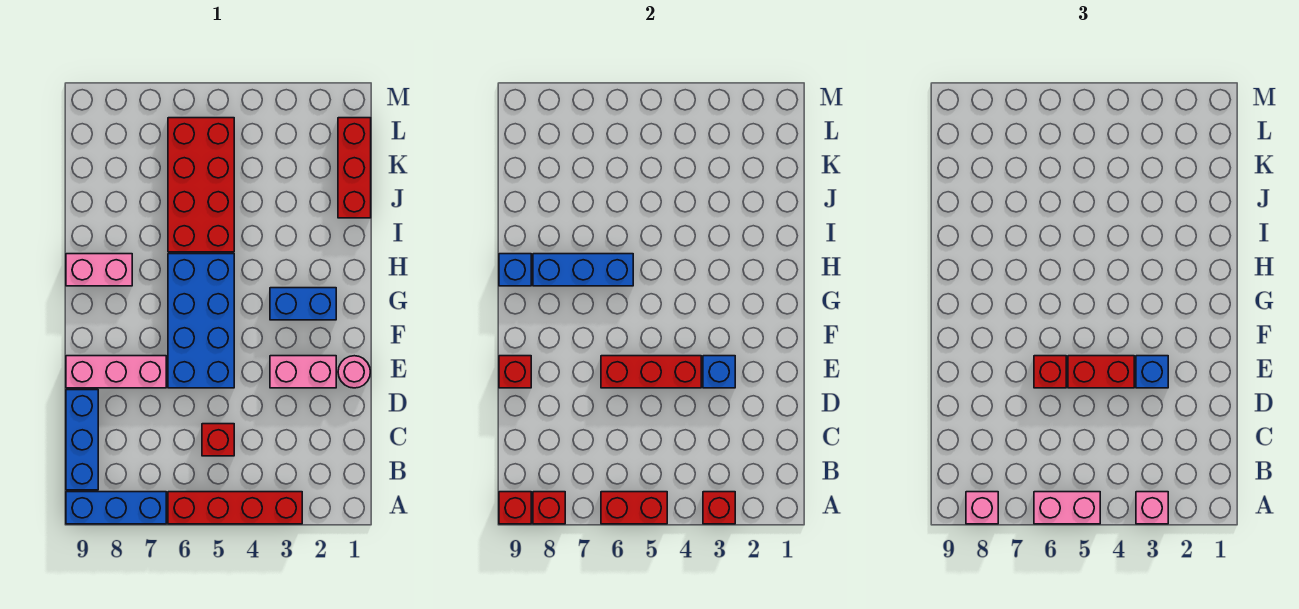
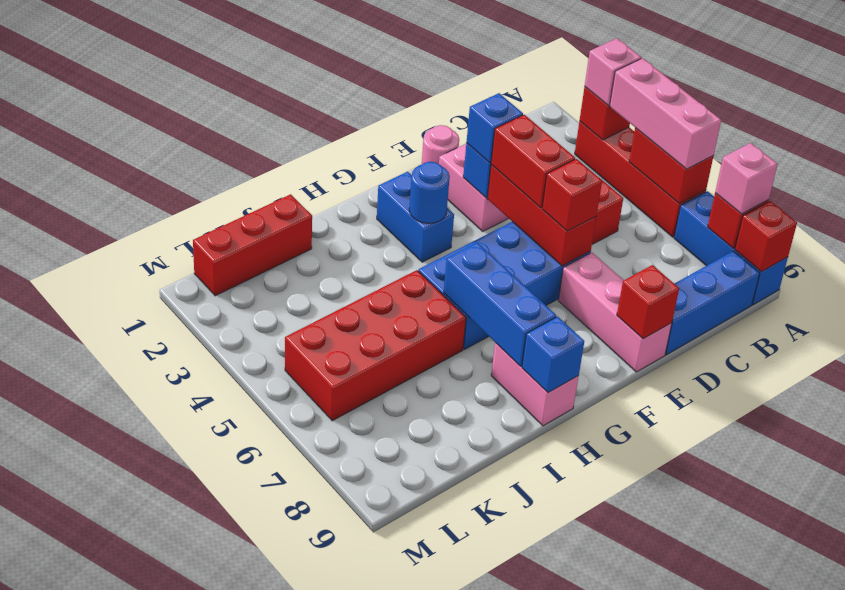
pink 1x2 brick [1034,492,1100,524] -> pink 1x3 brick [610,58,721,169]
none -> blue 1x1 round brick [409,162,450,223]

